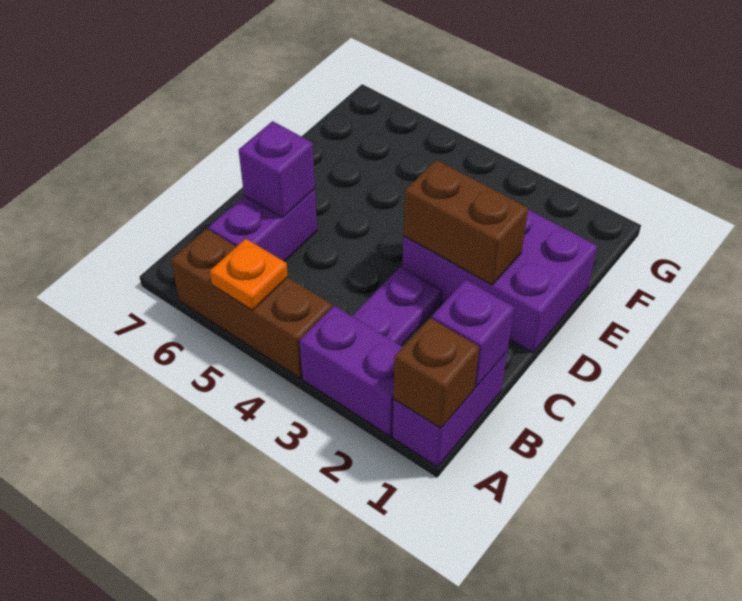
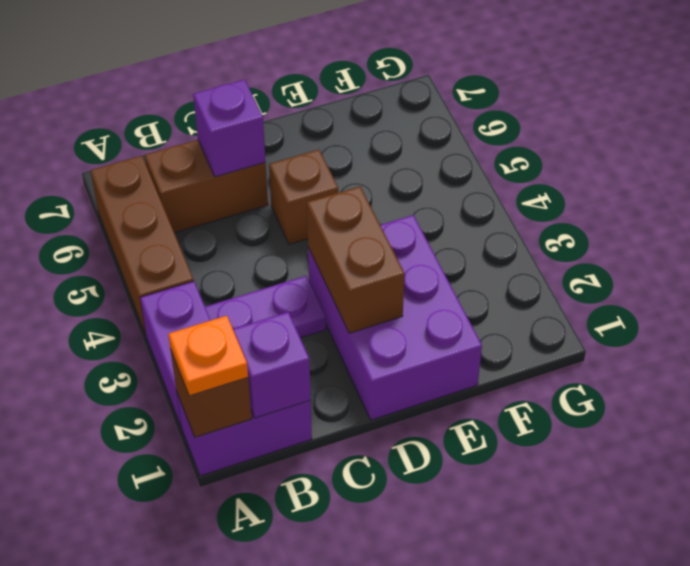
orange 1x1 plate [210,239,288,310] -> orange 1x1 plate moved to [168,316,248,396]
purple 1x2 brick [208,189,317,262] -> brown 1x2 brick [145,140,268,233]
none -> brown 1x1 brick [269,150,338,244]

